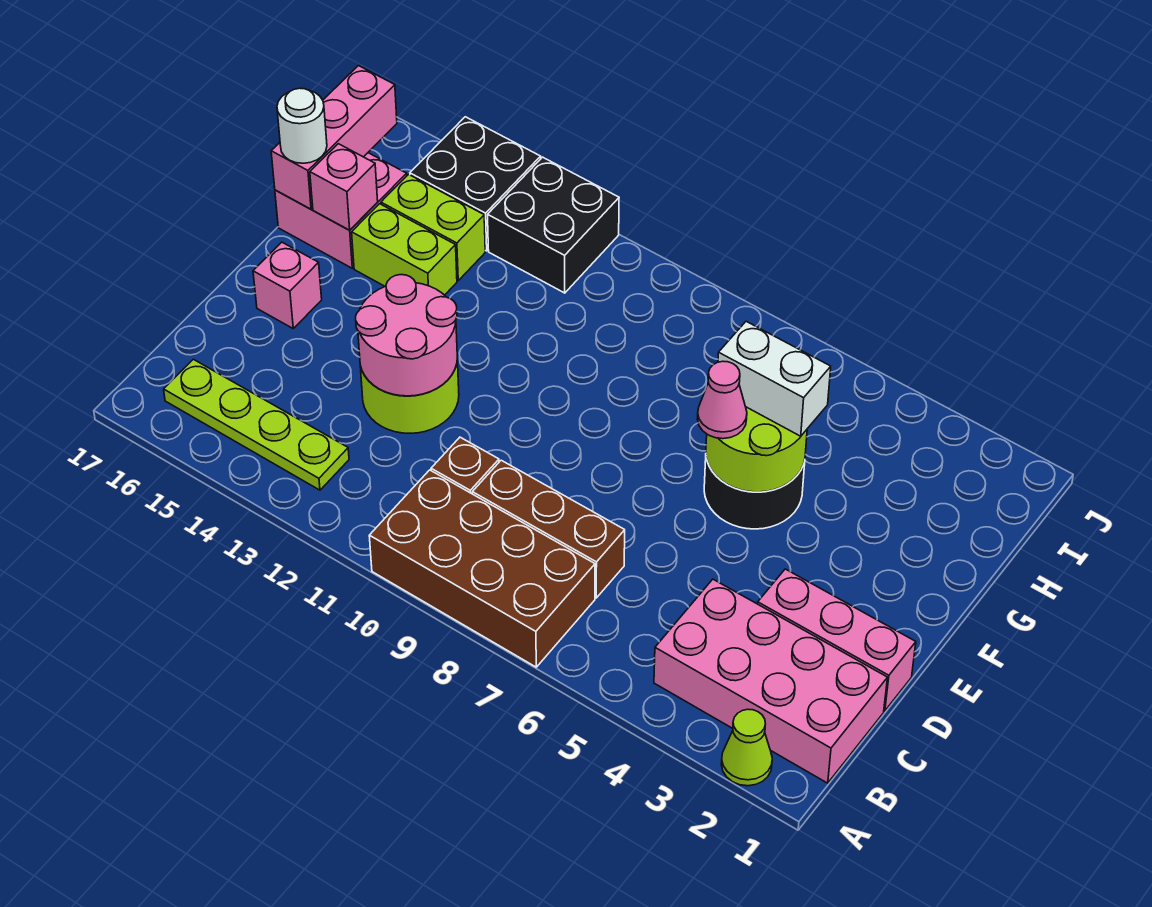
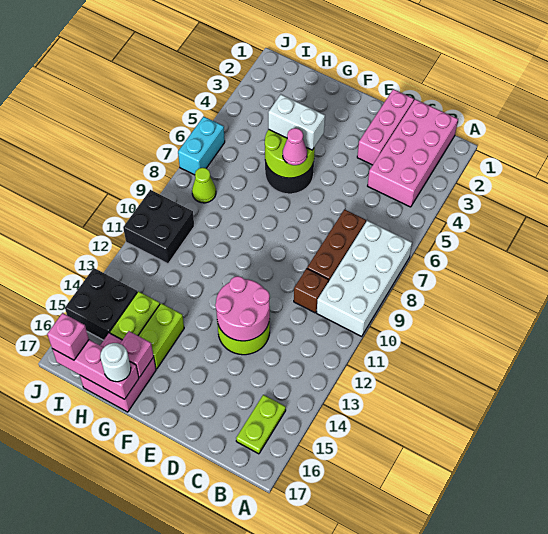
lime 1x1 cone [721,709,772,786] -> lime 1x1 cone moved to [192,168,216,203]
brown 2x4 brick [369,470,595,667] -> white 2x4 brick [317,221,412,336]
lime 1x4 plate [164,359,349,490] -> lime 1x2 plate [236,395,286,454]
pink 1x1 brick [253,242,322,328] -> pink 1x1 brick moved to [47,313,89,360]
white 1x2 brick [718,321,831,436] -> white 1x2 brick turned to [268,94,325,150]
black 2x2 brick [488,157,619,293] -> black 2x2 brick moved to [123,190,194,264]
none -> cyan 1x2 brick [178,116,225,175]

